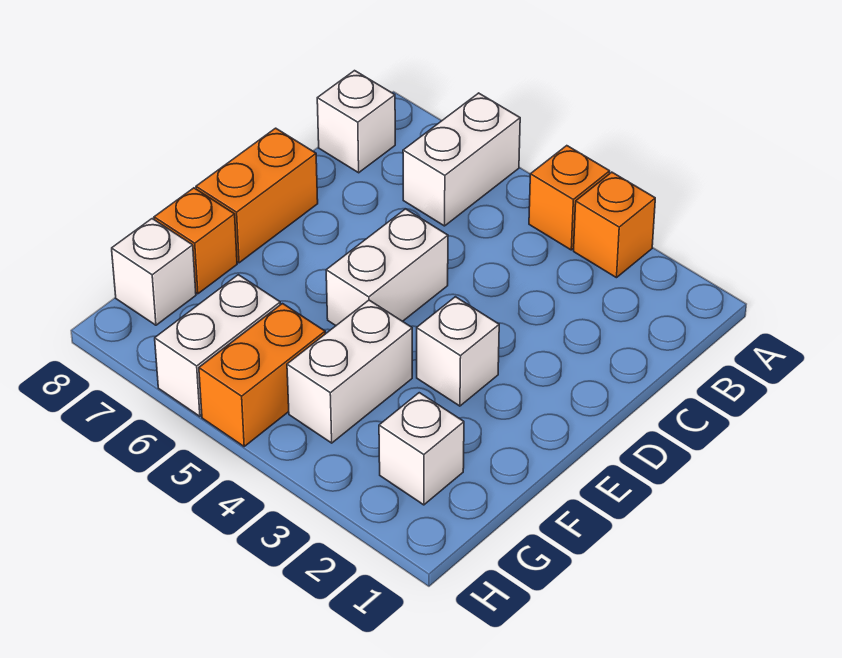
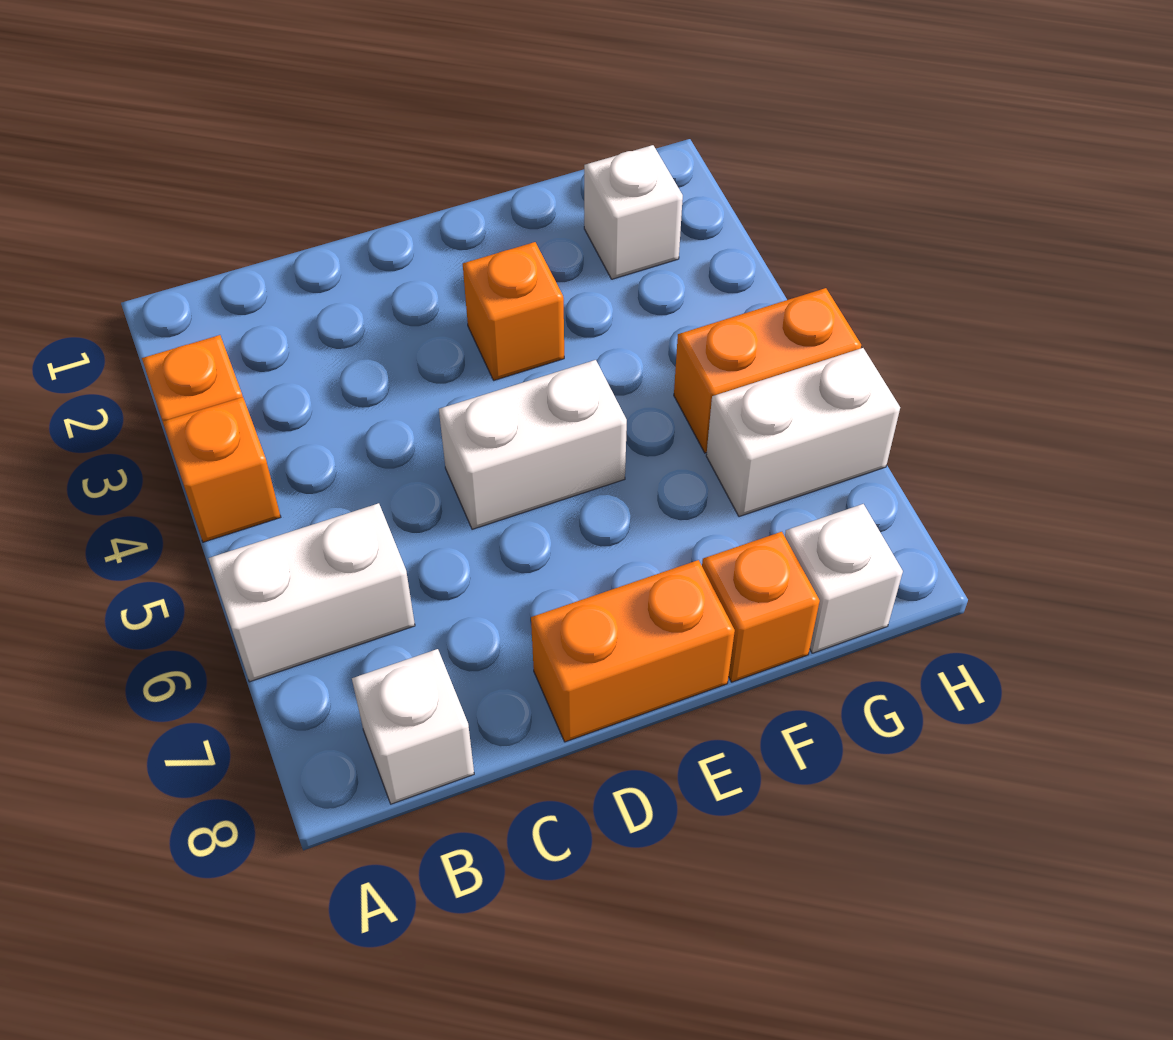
white 1x1 brick [417,297,499,406] -> orange 1x1 brick [463,242,564,380]
white 1x2 brick [287,300,412,443] -> none

